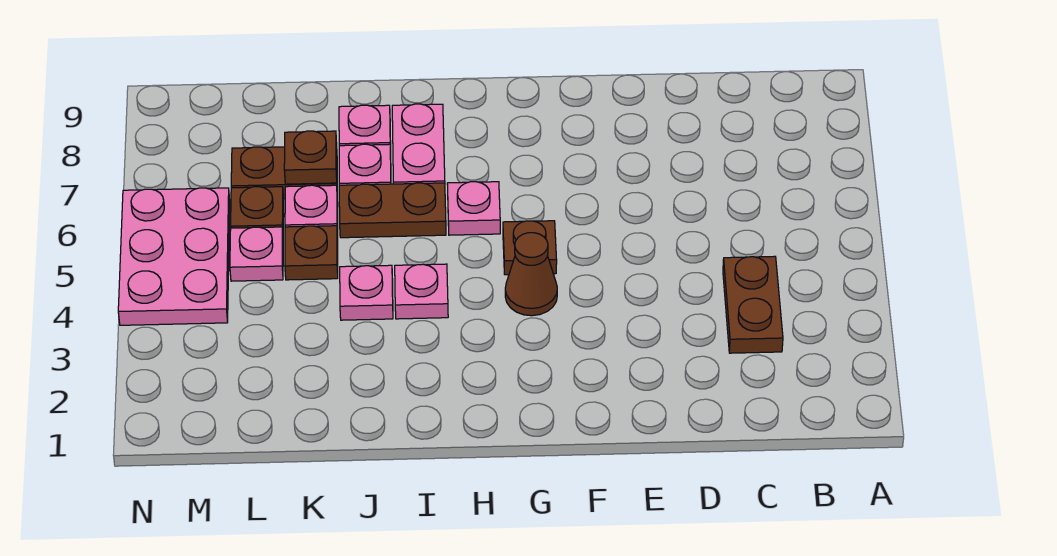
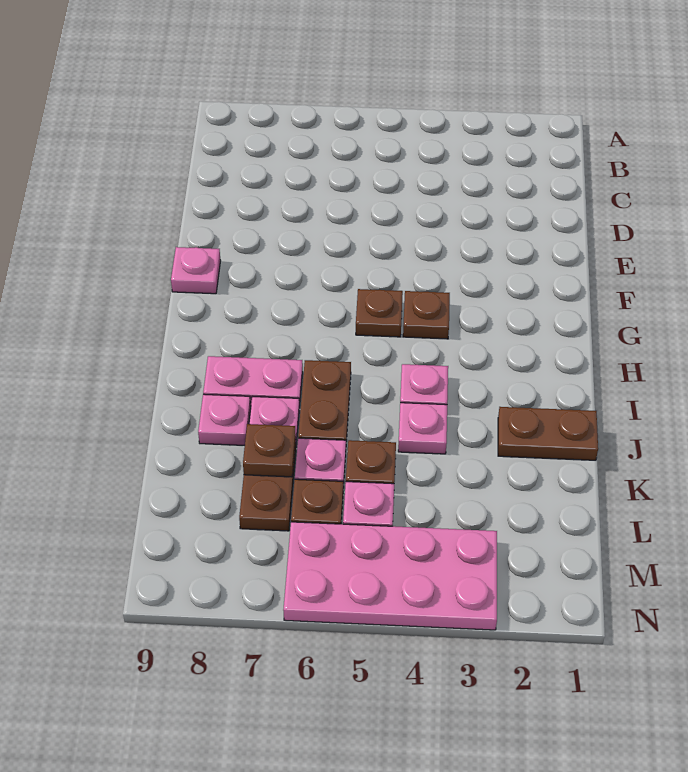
brown 1x2 plate [723,256,783,353] -> brown 1x2 plate moved to [498,407,598,460]
brown 1x1 cone [505,233,557,316] -> brown 1x1 plate [403,291,450,339]
pink 1x1 plate [447,182,500,235] -> pink 1x1 plate moved to [171,247,221,294]
pink 2x3 plate [118,188,230,325] -> pink 2x4 plate [283,522,497,630]

